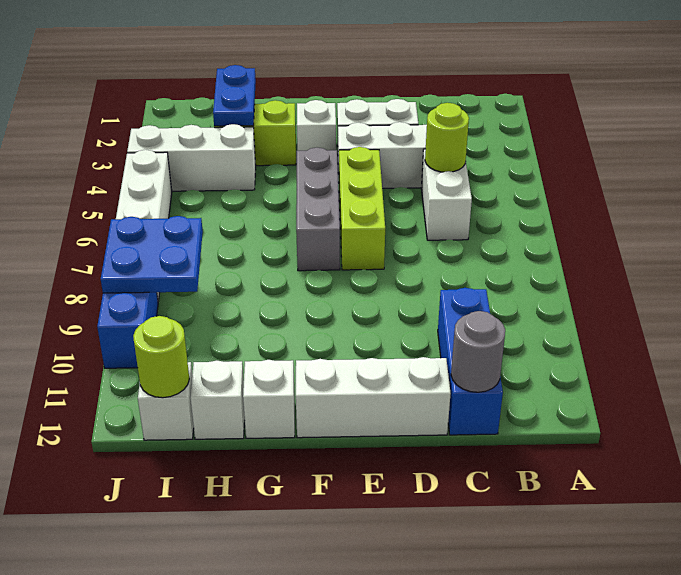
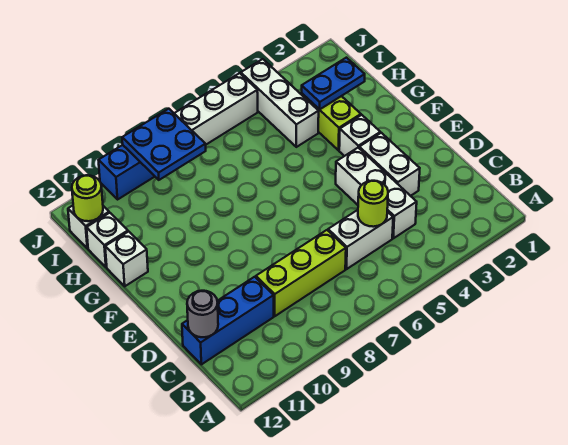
white 1x3 brick [296,357,451,438] -> none
lime 1x3 brick [339,147,385,270] -> lime 1x3 brick moved to [256,230,346,316]
grey 1x3 brick [296,148,340,271] -> none

